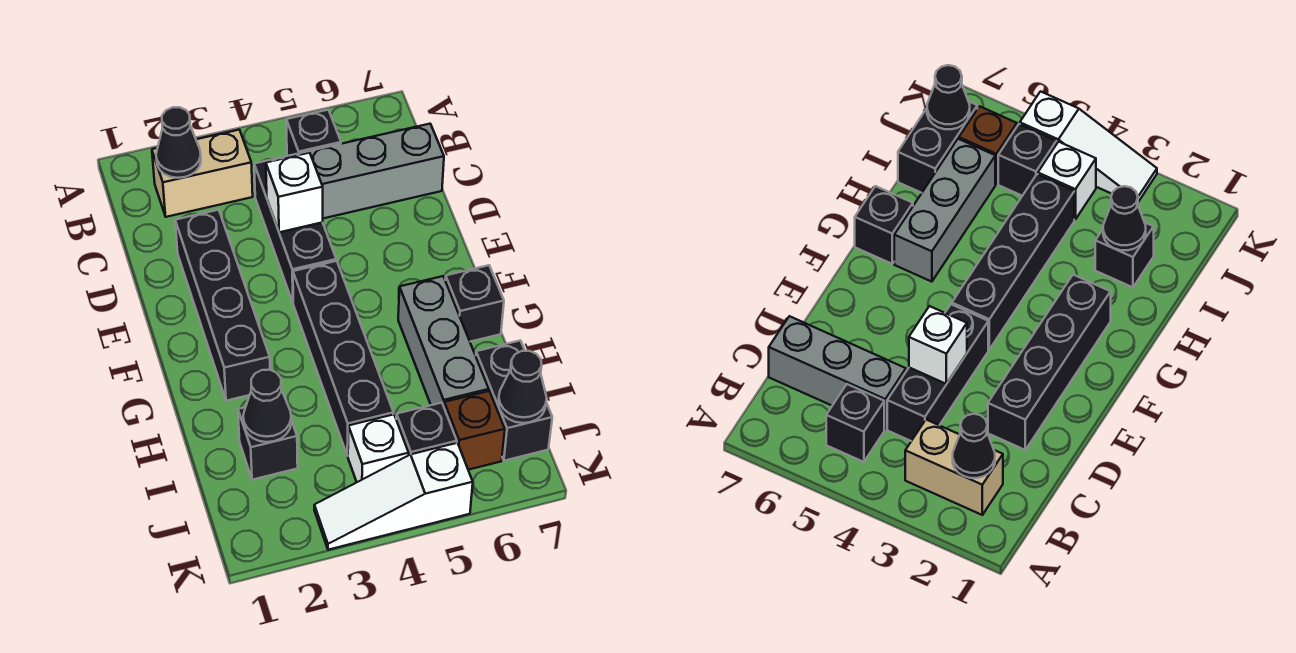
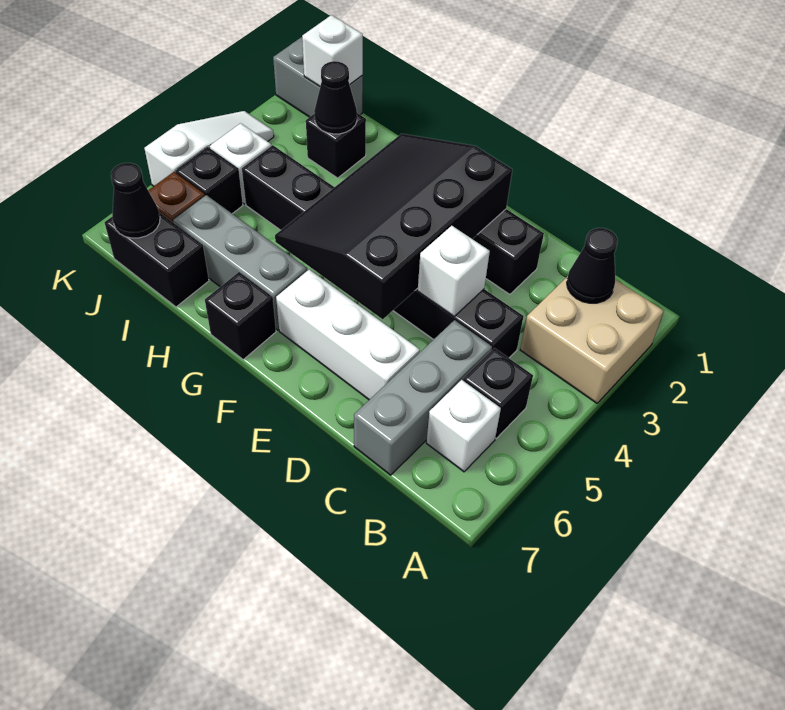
tan 1x2 brick [152,130,253,217] -> tan 2x2 brick [520,276,664,403]
none -> white 1x1 brick [426,380,501,472]
none -> white 1x3 brick [276,270,420,400]
none -> black 3x4 slope [275,134,512,319]
none -> grey 1x2 brick [273,37,363,117]
none -> white 1x1 brick [302,15,363,86]

